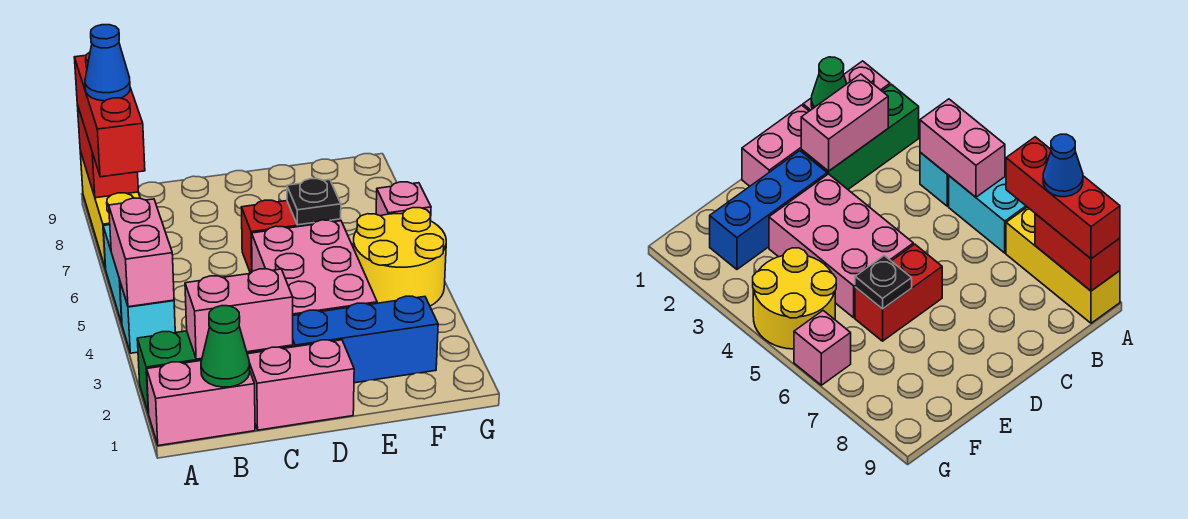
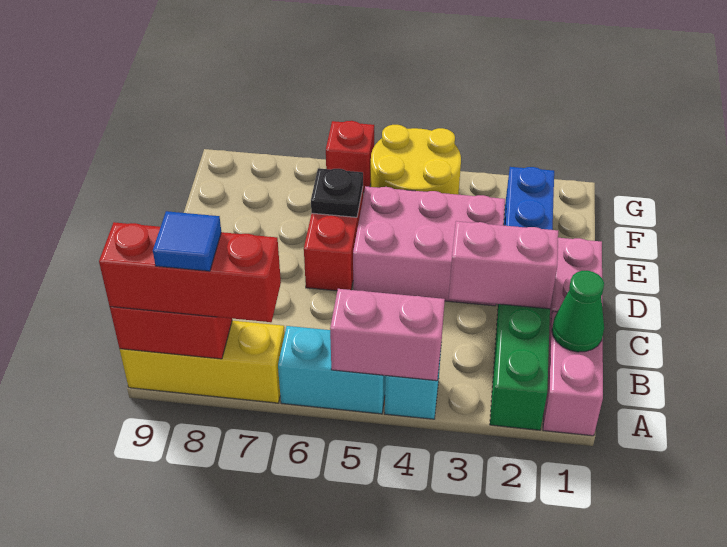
blue 1x1 cone [85,25,130,101] -> blue 1x1 tile [153,211,221,271]
pink 1x2 brick [185,269,293,359] -> pink 1x2 brick turned to [449,221,558,309]
pink 1x1 brick [376,182,431,221] -> red 1x1 brick [326,121,374,192]

